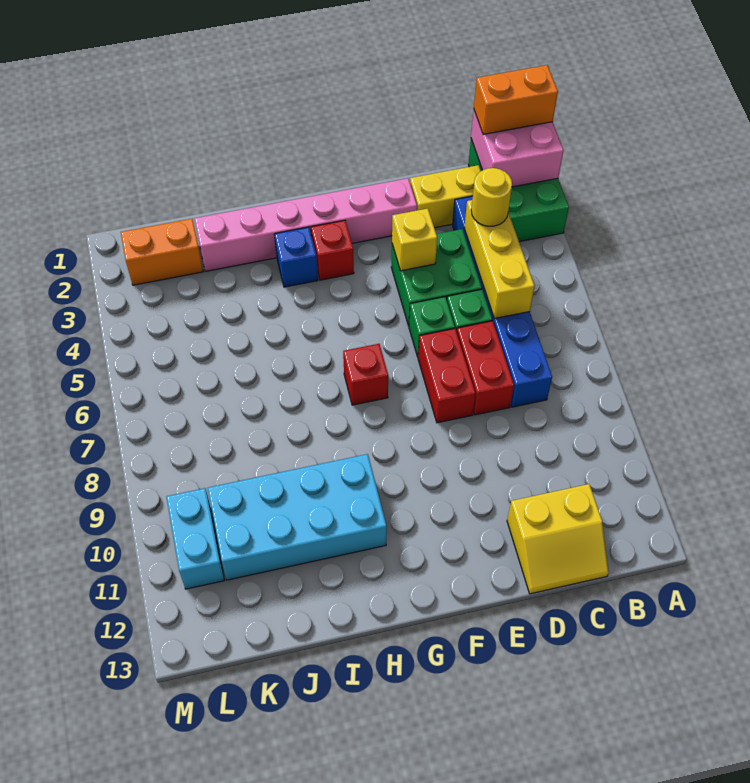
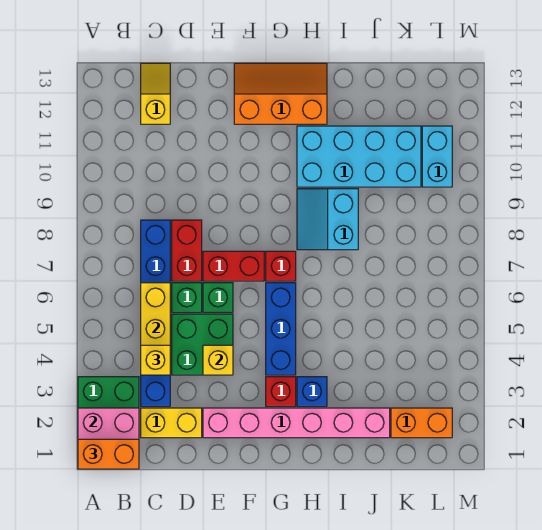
yellow 1x1 round brick [471,168,512,226] -> yellow 1x1 brick [141,345,170,375]
yellow 2x2 slope [507,484,609,594] -> yellow 1x2 slope [141,63,170,124]
red 1x2 brick [418,329,475,423] -> red 1x2 brick turned to [203,251,264,281]
none -> orange 2x3 slope [234,63,327,124]
none -> blue 1x3 brick [266,283,296,375]
none -> cyan 2x2 slope [297,189,358,250]

